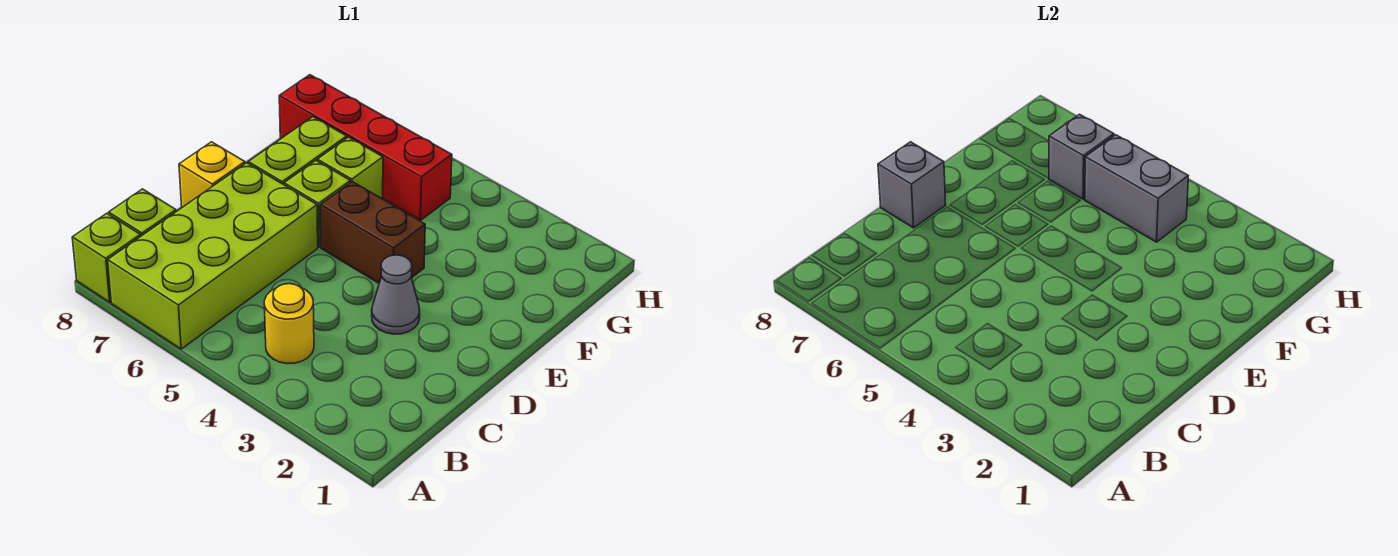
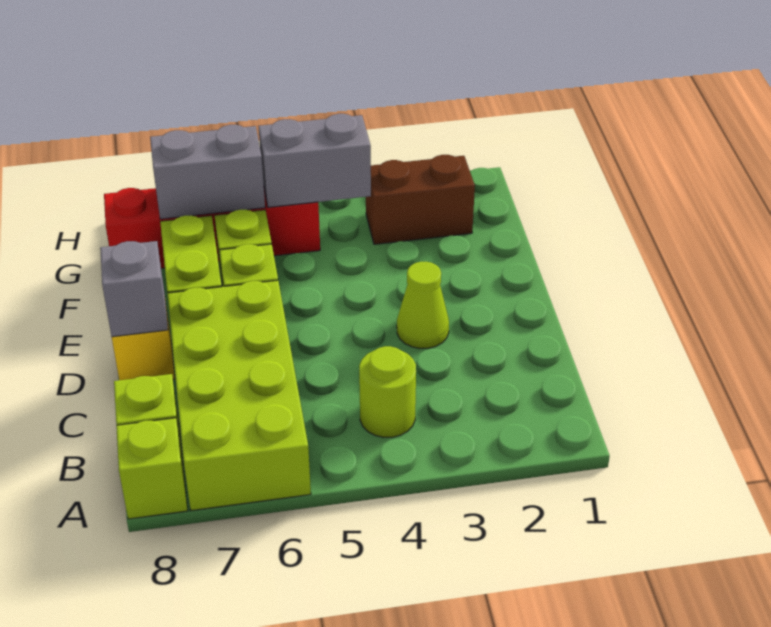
yellow 1x1 round brick [264,284,314,364] -> lime 1x1 round brick [359,346,416,437]
grey 1x1 cone [372,255,420,334] -> lime 1x1 cone [397,262,449,349]
brown 1x2 brick [321,182,425,283] -> brown 1x2 brick moved to [366,155,475,244]
grey 1x1 brick [1049,114,1114,199] -> grey 1x2 brick [150,125,265,219]

